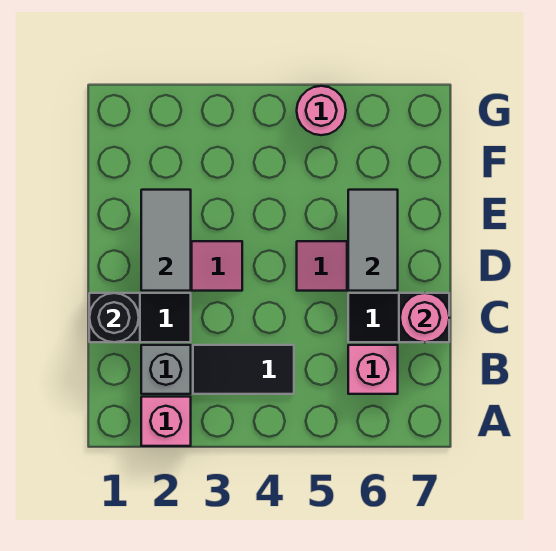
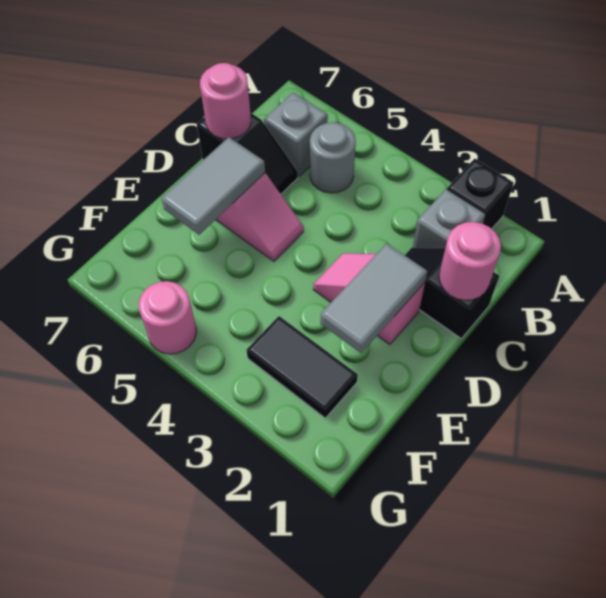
pink 1x1 brick [141,397,191,446] -> black 1x1 brick [447,159,514,229]
black 1x2 tile [193,345,294,394] -> black 1x2 tile moved to [247,316,358,418]
none -> grey 1x1 round brick [310,122,356,193]
pink 1x1 brick [348,345,398,394] -> grey 1x1 brick [264,93,328,176]
black 1x1 round brick [89,293,139,342] -> pink 1x1 round brick [439,222,501,300]

